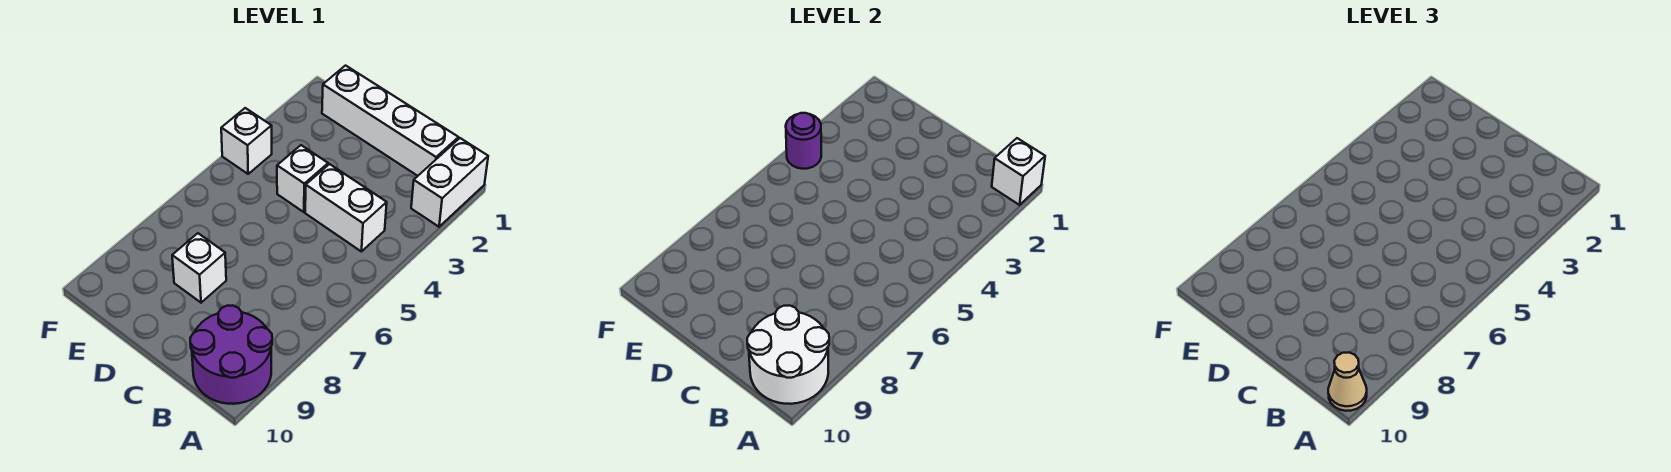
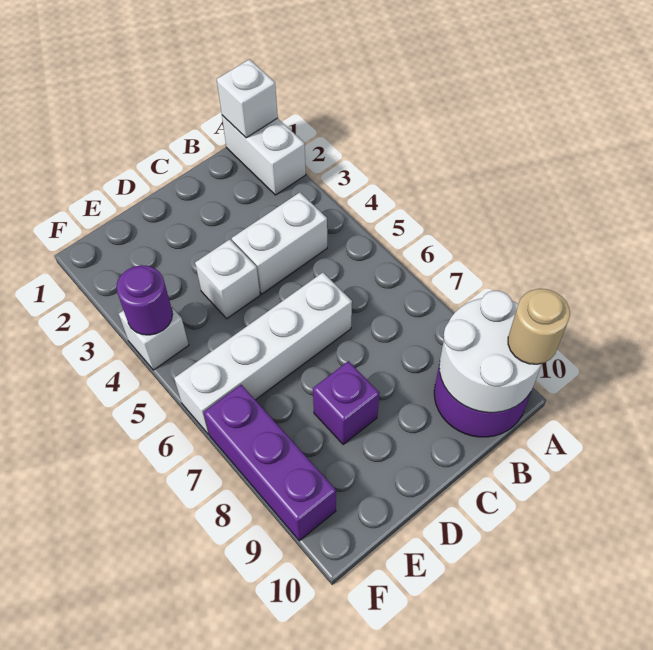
tan 1x1 cone [1328,353,1367,411] -> tan 1x1 round brick [508,289,570,364]
white 1x4 brick [322,66,459,176] -> white 1x4 brick moved to [174,273,352,435]
white 1x1 brick [172,233,226,303] -> purple 1x1 brick [313,361,379,445]
none -> purple 1x3 brick [204,385,336,541]

